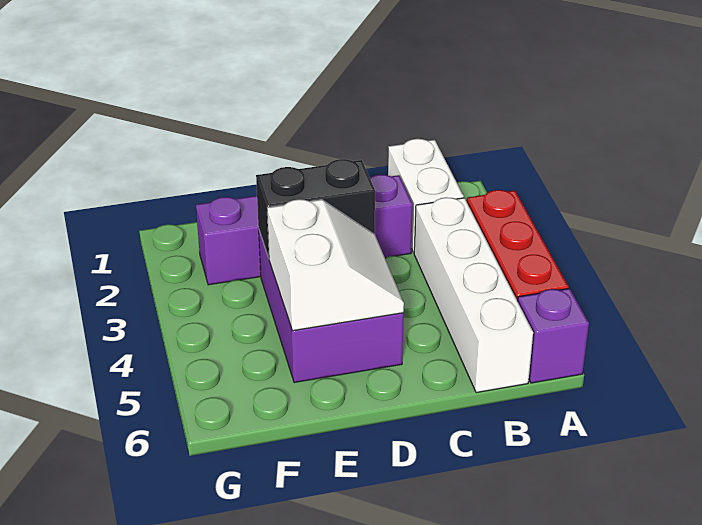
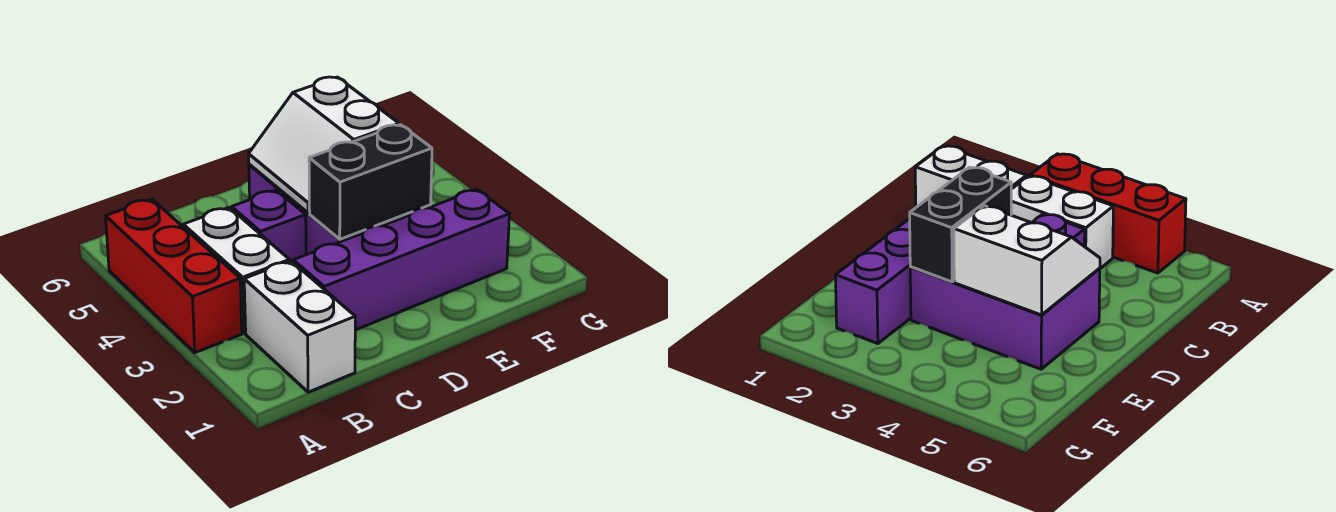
purple 1x1 brick [518,288,589,383] -> purple 1x1 brick moved to [232,190,306,262]
white 1x4 brick [414,197,533,393] -> white 1x2 brick [183,208,289,333]

